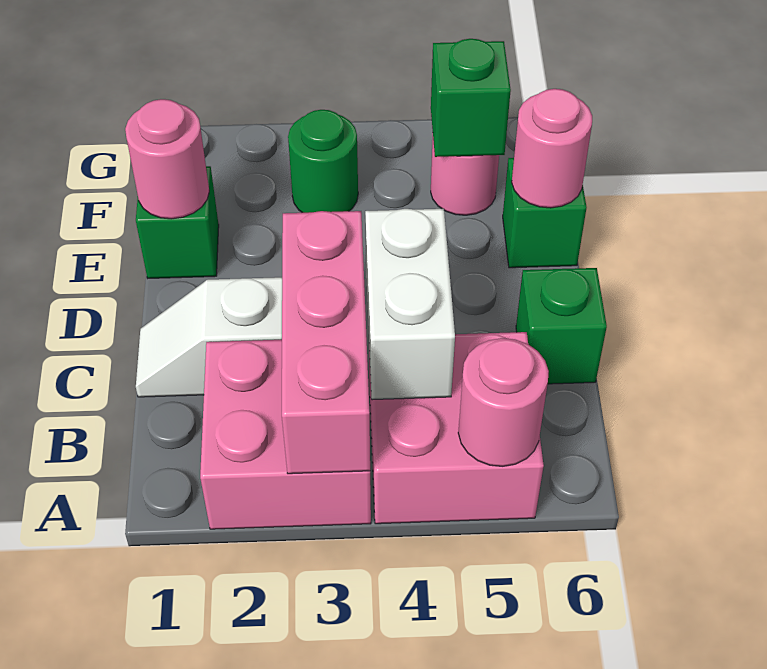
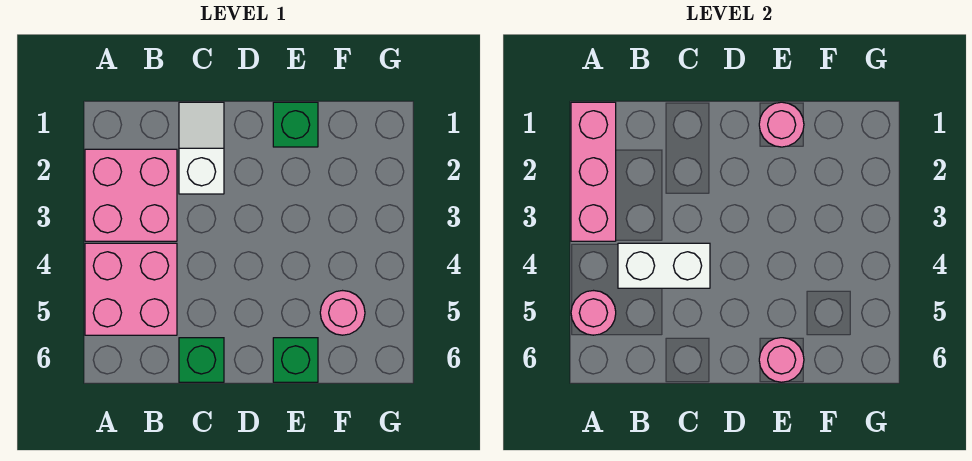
pink 1x3 brick [282,211,370,474] -> pink 1x3 brick turned to [571,102,616,241]
green 1x1 round brick [288,110,358,213] -> none
green 1x1 brick [431,39,511,157] -> none

